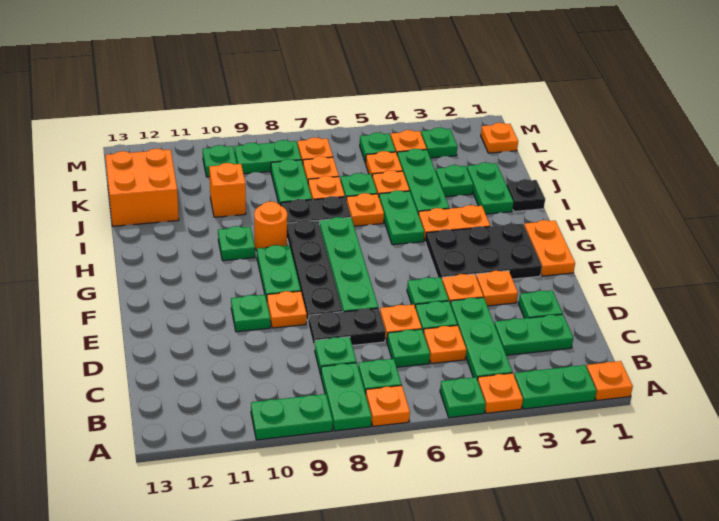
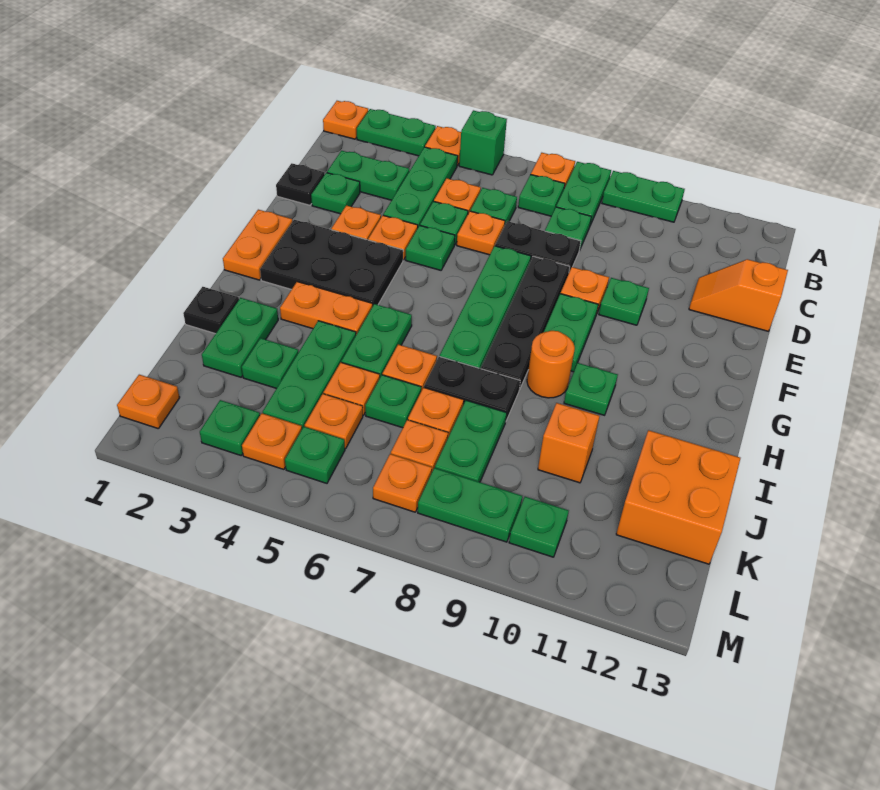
green 1x1 plate [440,377,486,418] -> green 1x1 brick [459,110,507,175]
none -> black 1x1 plate [276,163,325,205]
none -> orange 1x2 slope [689,259,788,331]

